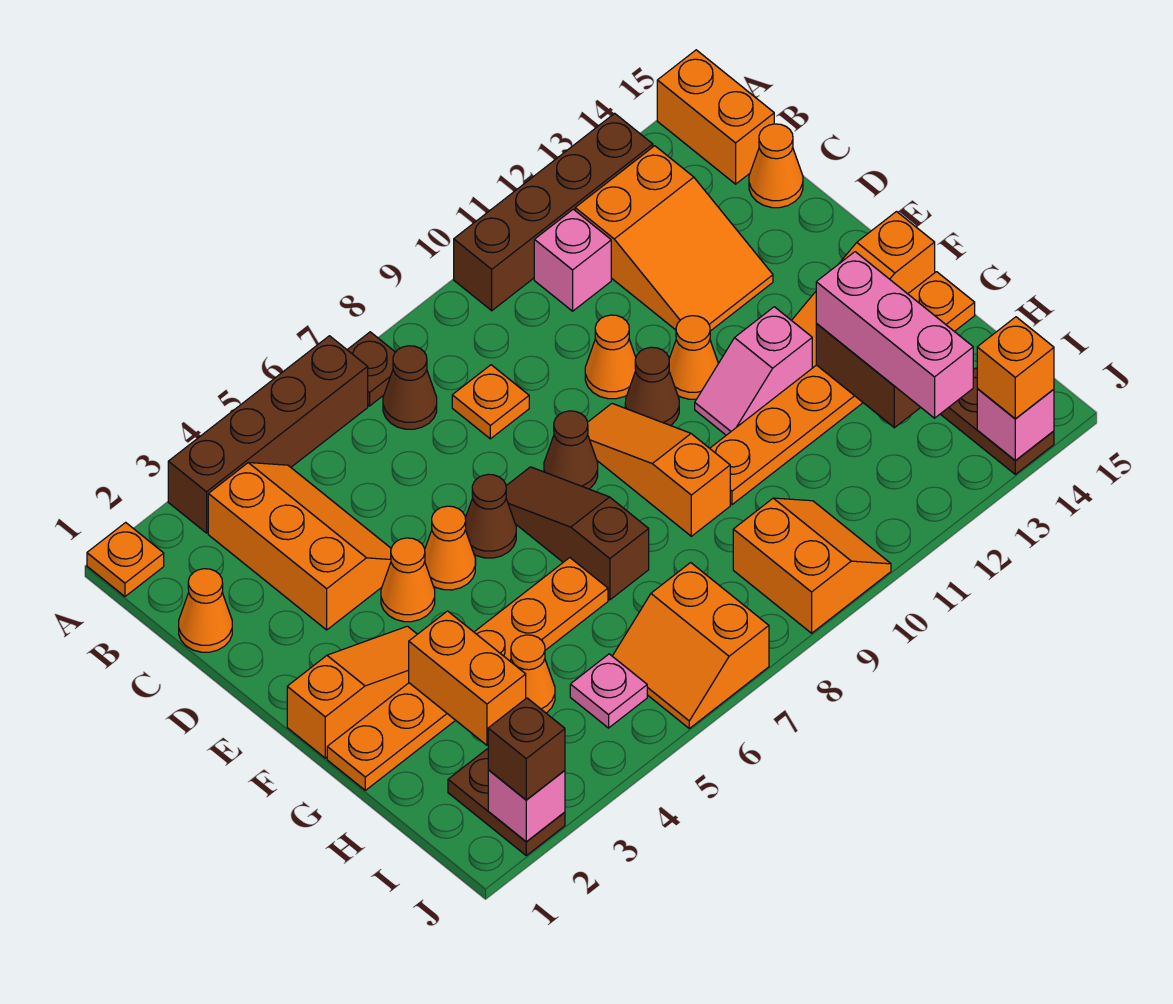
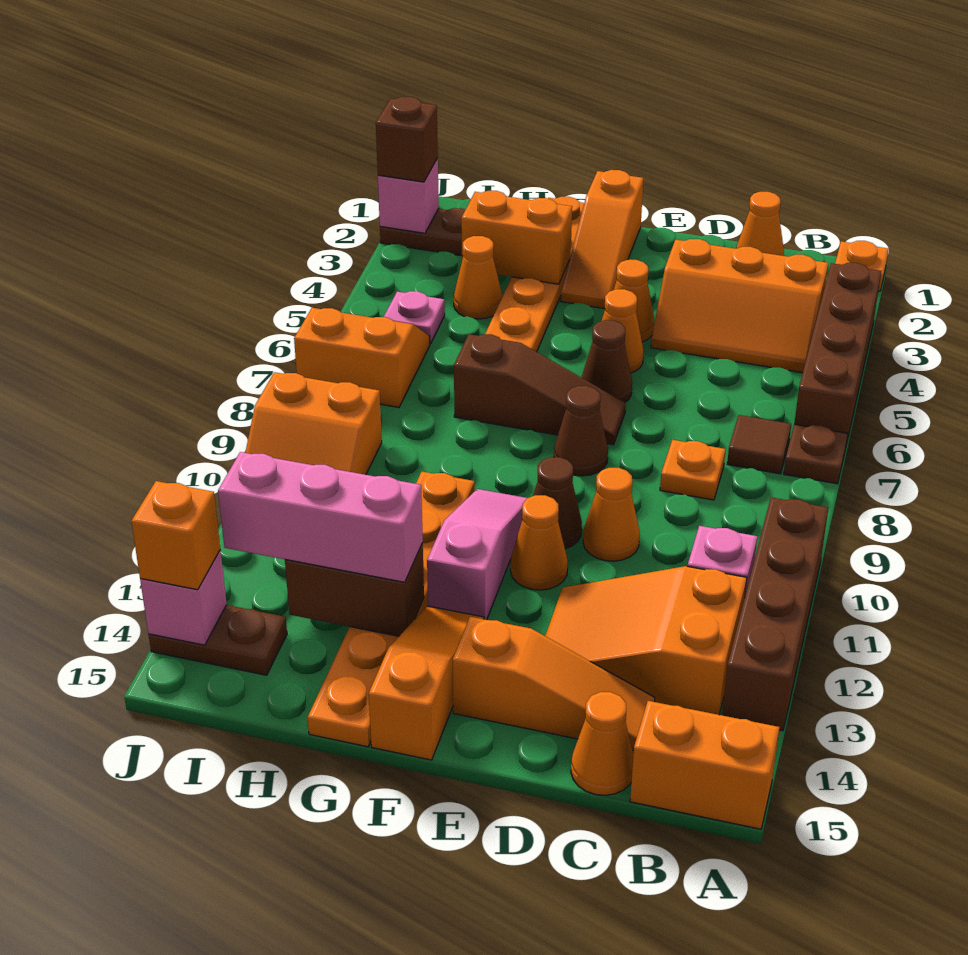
brown 1x1 cone [383,346,437,429] -> brown 1x1 tile [727,415,791,474]
orange 1x3 slope [588,404,730,536] -> orange 1x3 slope moved to [453,617,655,750]
pink 1x2 slope [695,307,812,435] -> pink 1x3 slope [427,489,527,620]

